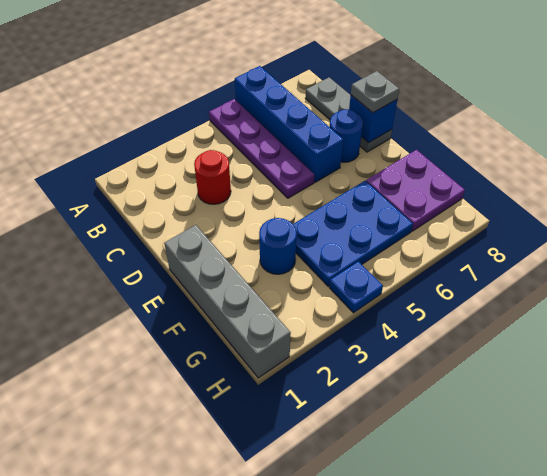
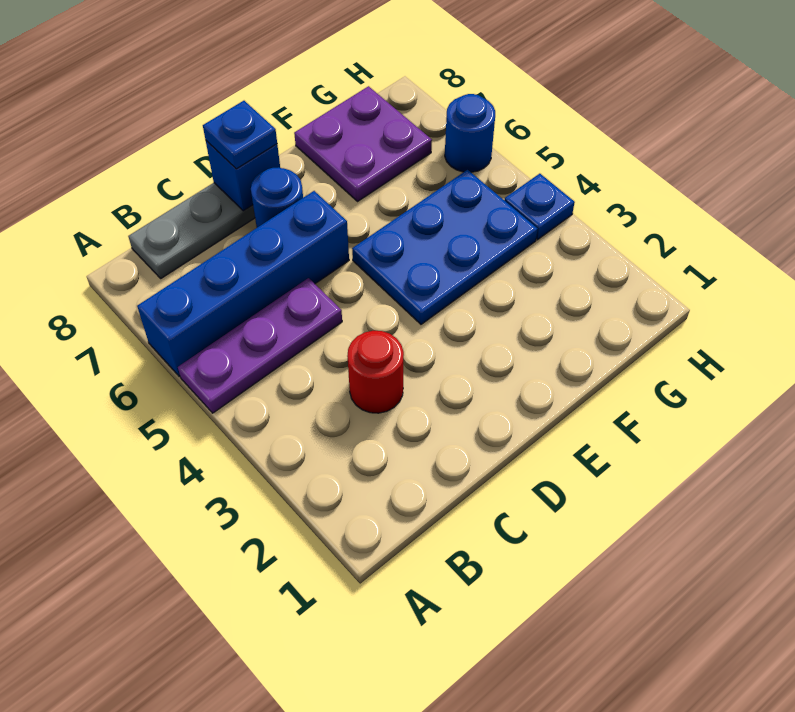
purple 1x4 plate [209,99,314,198] -> purple 1x3 plate [178,278,342,413]
grey 1x1 plate [351,71,399,113] -> blue 1x1 plate [203,101,277,169]
grey 1x4 brick [164,225,291,378] -> none
blue 1x1 round brick [259,218,297,274] -> blue 1x1 round brick moved to [445,94,495,172]
blue 2x3 plate [293,181,413,286] -> blue 2x3 plate turned to [352,170,538,324]

